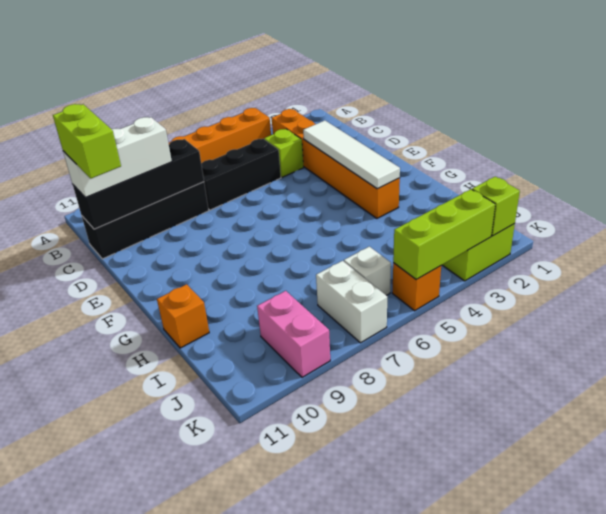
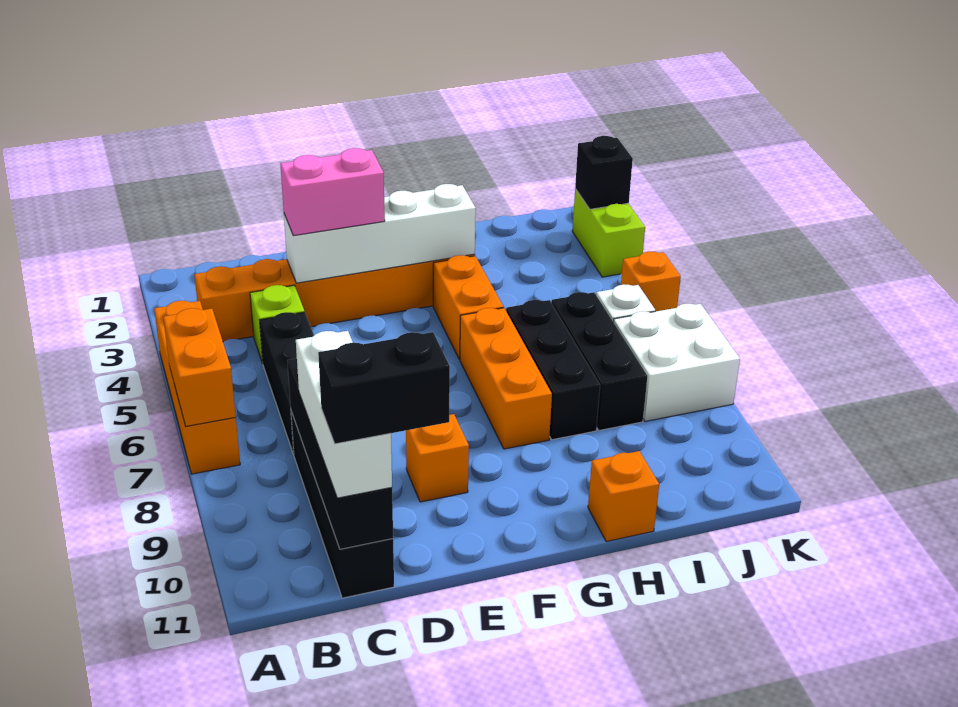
none -> orange 1x2 brick [163,308,236,426]
lime 1x2 brick [53,104,121,178] -> black 1x2 brick [318,332,450,444]
white 1x4 tile [303,121,400,189] -> white 1x4 brick [284,184,476,283]
none -> orange 1x1 brick [406,414,469,502]
none -> orange 1x2 brick [433,255,504,359]
none -> orange 1x3 brick [460,308,552,449]
none -> black 1x3 brick [506,300,600,440]
none -> black 1x3 brick [552,292,647,430]
white 1x2 brick [316,261,387,343] -> white 2x2 brick [613,304,740,421]
pink 1x2 brick [257,291,330,377] -> pink 1x2 brick moved to [280,148,385,236]
lime 1x1 brick [472,177,520,236] -> black 1x1 brick [575,136,633,209]
lime 1x3 brick [393,189,495,279] -> none

